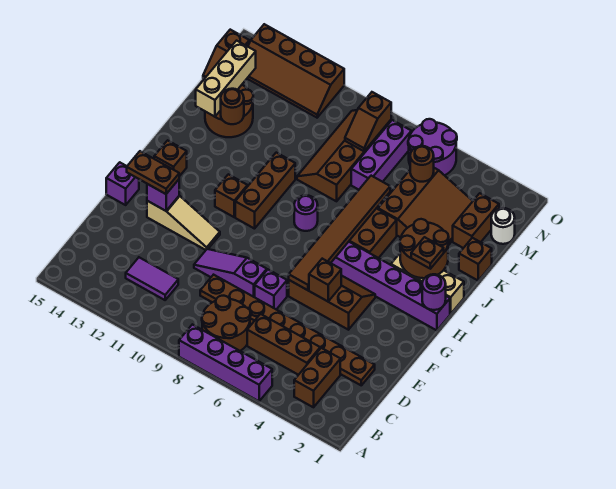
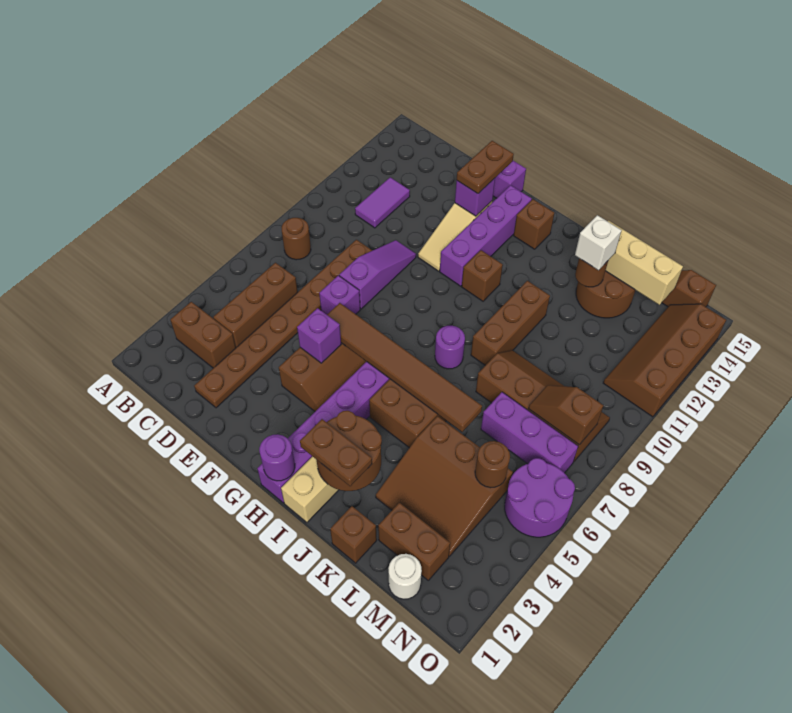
purple 1x4 brick [179,324,272,401] -> purple 1x4 brick moved to [440,185,532,286]
brown 2x2 round brick [202,296,251,351] -> brown 1x1 round brick [282,218,311,260]
brown 1x1 brick [309,259,341,301] -> purple 1x1 brick [297,308,341,363]
brown 1x3 brick [235,153,295,229] -> brown 1x3 brick turned to [471,281,550,365]
brown 1x1 plate [411,237,444,269] -> brown 1x2 plate [300,419,372,486]
none -> white 1x1 brick [575,215,622,270]

